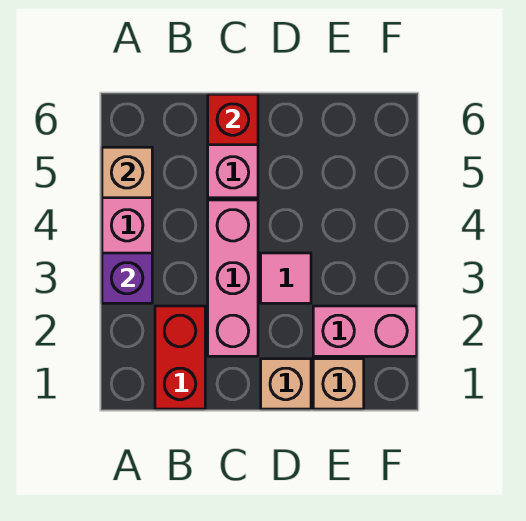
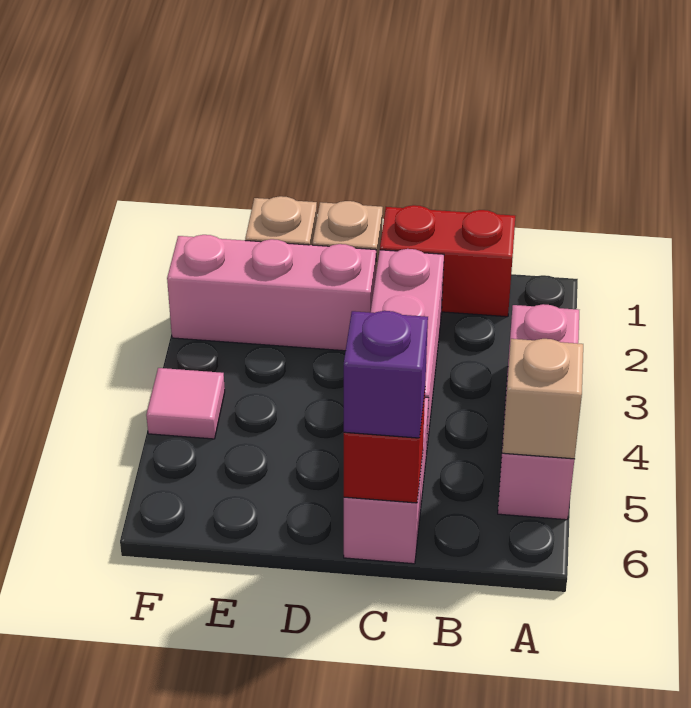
purple 1x1 brick [102,253,152,303] -> purple 1x1 brick moved to [344,311,428,438]
red 1x2 brick [155,306,205,409] -> red 1x2 brick turned to [380,205,515,317]
pink 1x1 tile [261,253,311,303] -> pink 1x1 tile moved to [146,368,225,439]
pink 1x2 brick [313,306,417,356] -> pink 1x3 brick [167,235,376,351]

